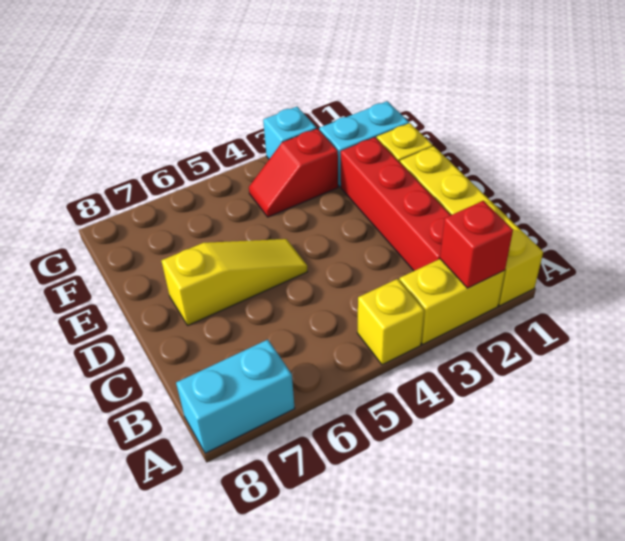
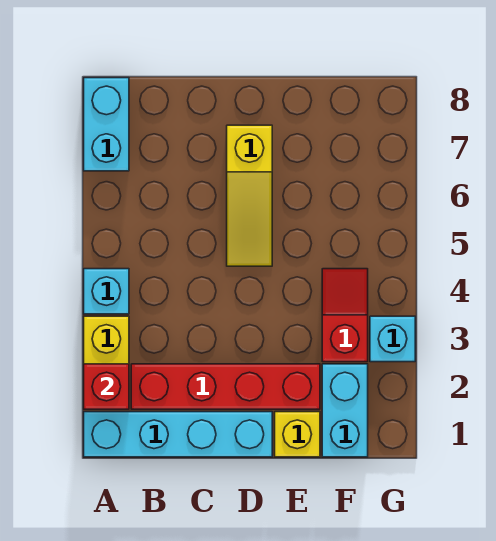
yellow 1x4 brick [400,146,543,306] -> cyan 1x4 brick [84,412,272,457]
yellow 1x1 brick [357,279,424,365] -> cyan 1x1 brick [84,269,129,314]

